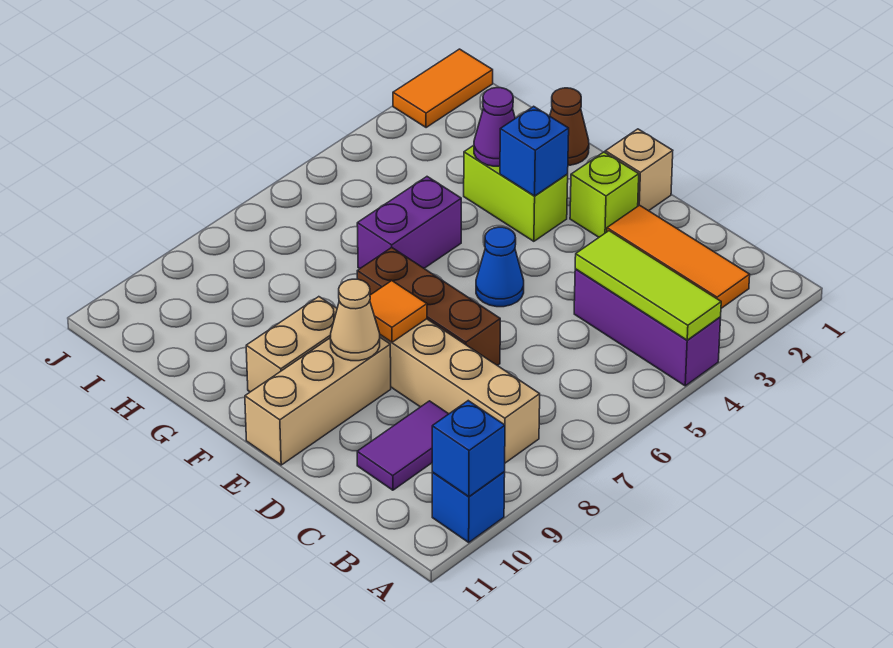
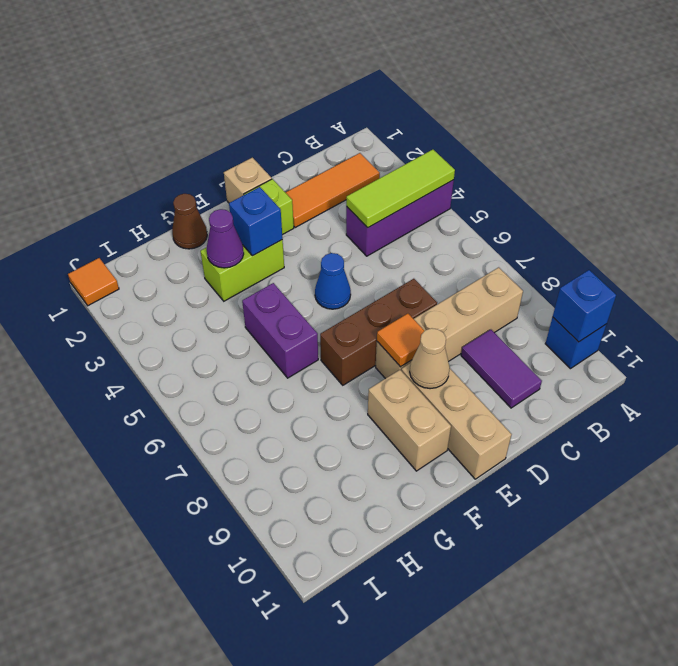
orange 1x2 tile [393,49,493,128] -> orange 1x1 tile [68,258,119,306]

